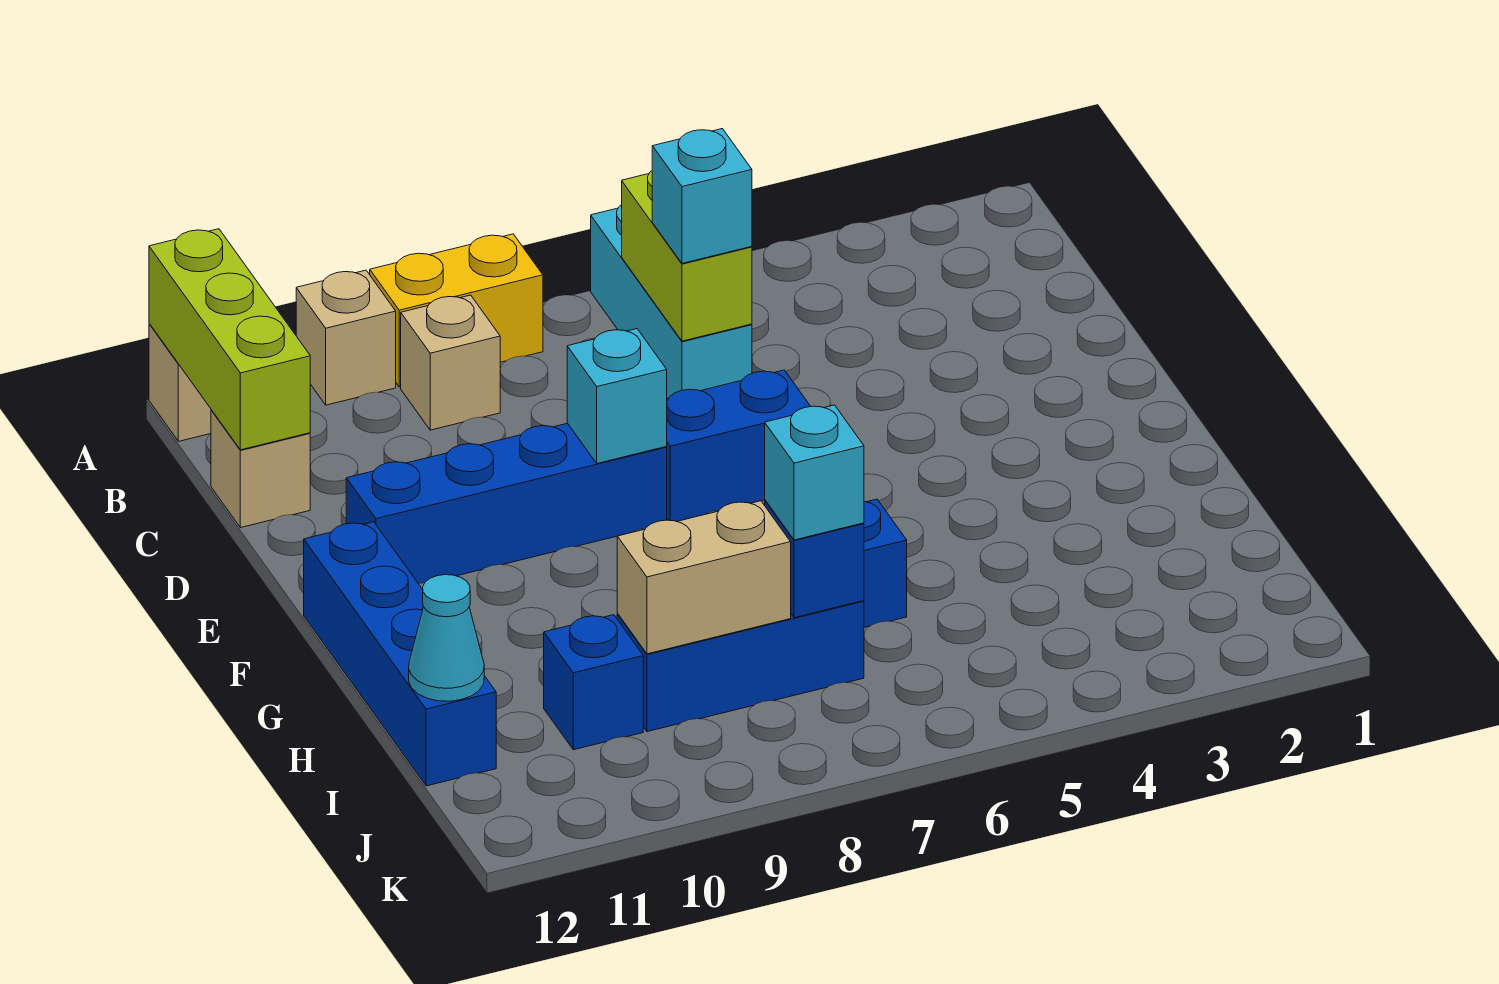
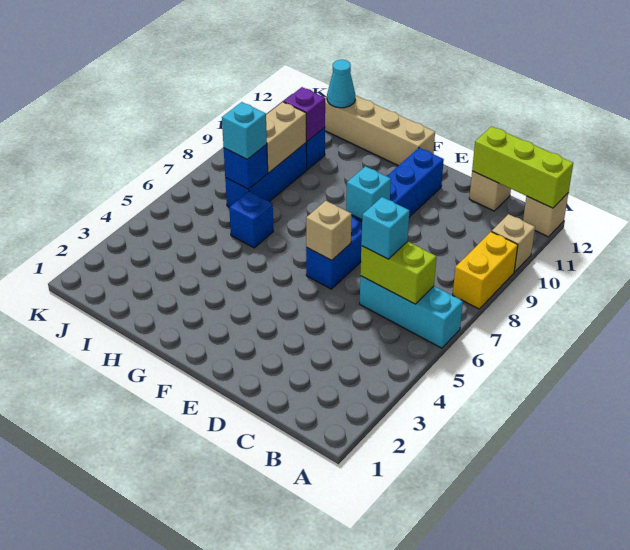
tan 1x1 brick [401,295,500,430] -> tan 1x1 brick moved to [306,201,352,260]
blue 1x4 brick [304,522,496,786] -> tan 1x4 brick [325,95,435,166]
none -> purple 1x1 brick [284,87,325,141]

